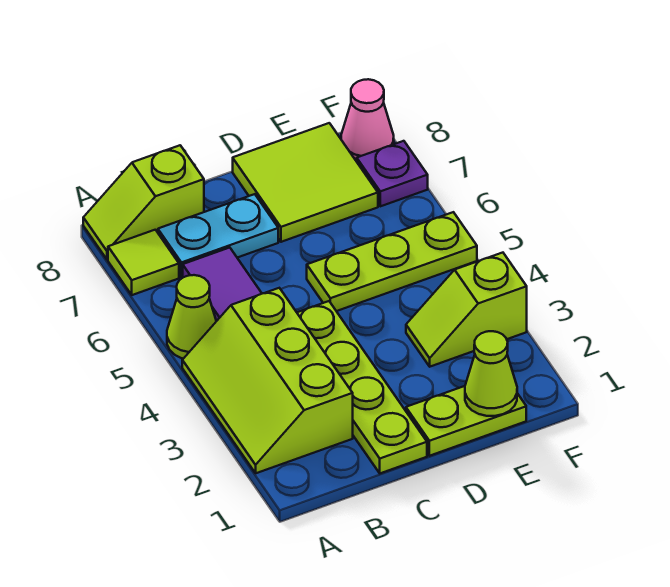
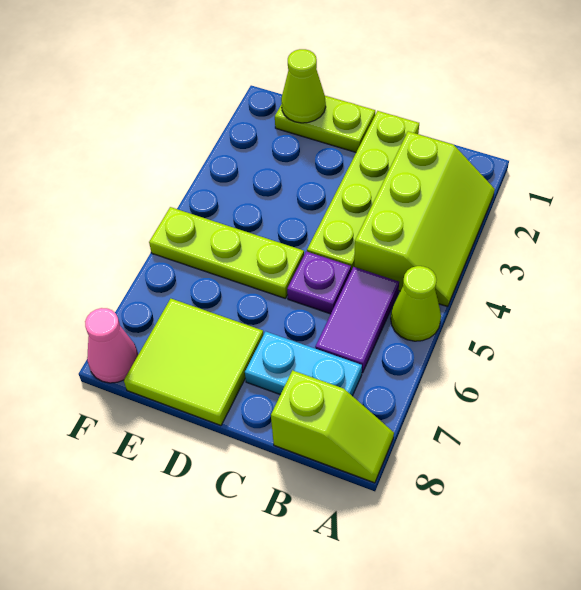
lime 1x1 tile [108,230,179,295] -> none
lime 1x2 slope [406,253,527,367] -> none
purple 1x1 plate [357,141,428,206] -> purple 1x1 plate moved to [287,251,351,314]

